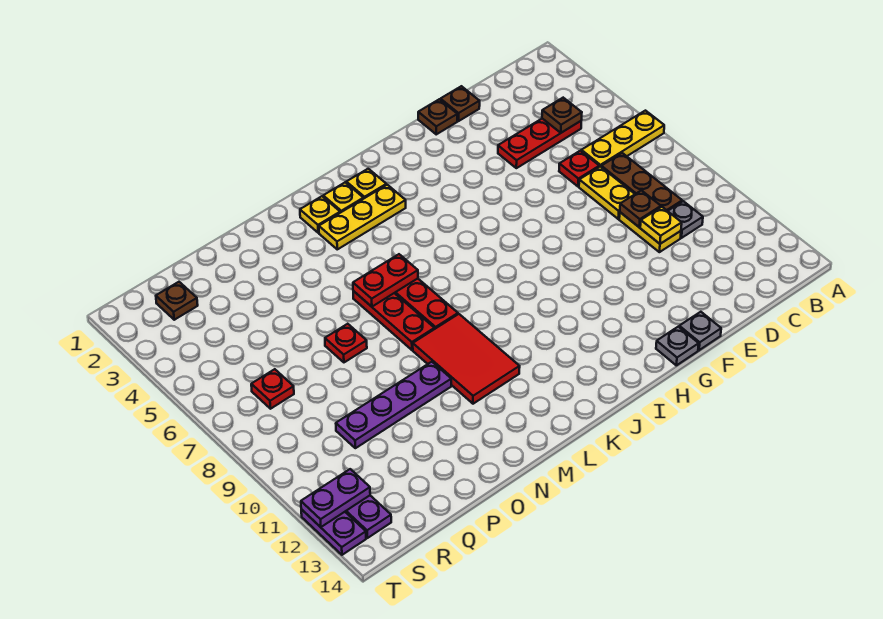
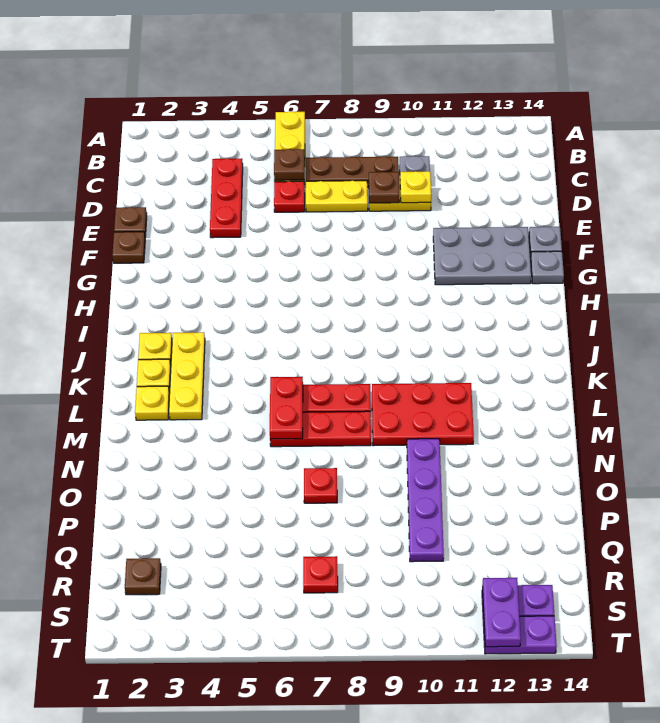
brown 1x1 plate [542,98,582,133] -> brown 1x1 plate moved to [274,149,305,180]
none -> grey 2x3 plate [433,227,531,285]
red 2x3 tile [413,314,520,404] -> red 2x3 plate [372,383,474,446]

